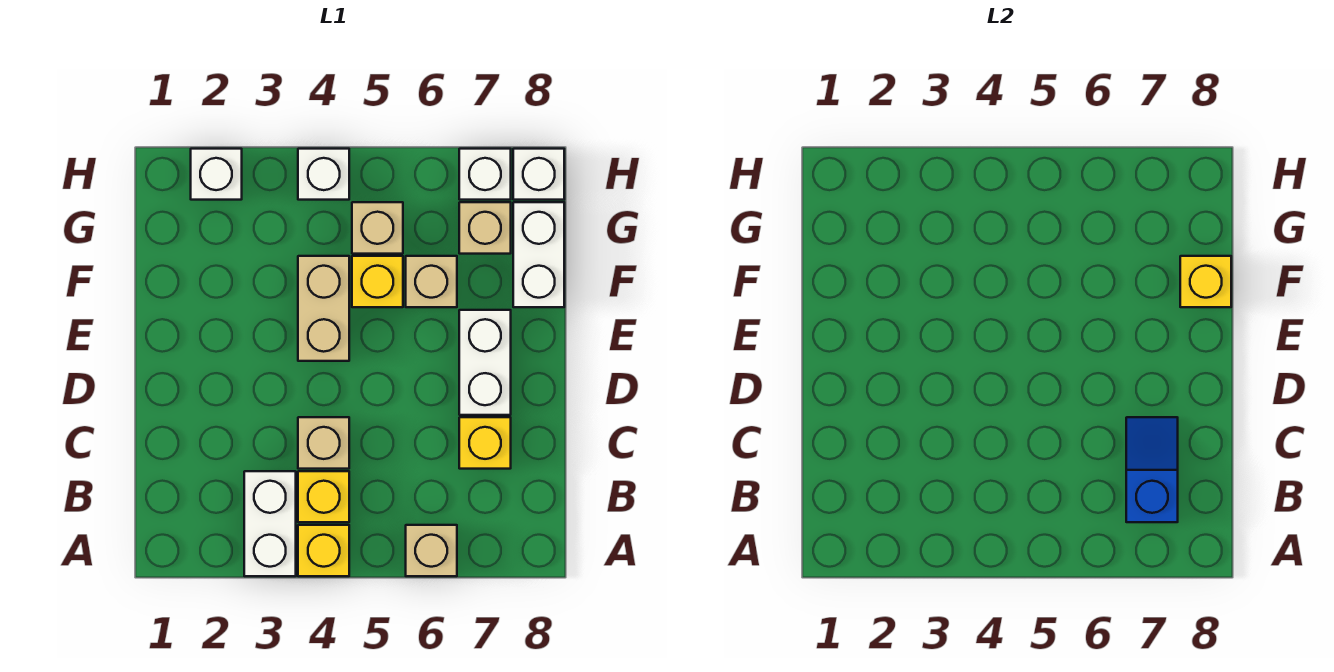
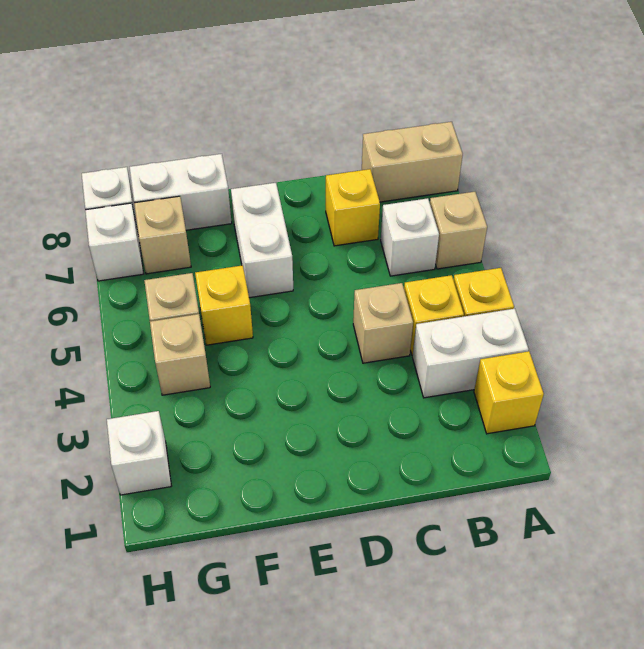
blue 1x2 slope [1126,417,1178,522] -> none
white 1x2 brick [459,310,511,415] -> white 1x2 brick turned to [231,183,293,298]
tan 1x2 brick [298,256,349,361] -> tan 1x2 brick moved to [362,122,463,202]
tan 1x1 brick [406,256,457,307] -> tan 1x1 brick moved to [150,314,210,395]
yellow 1x1 brick [1180,256,1231,307] -> yellow 1x1 brick moved to [474,351,544,434]
white 1x1 brick [298,149,349,200] -> white 1x1 brick moved to [381,198,439,276]

